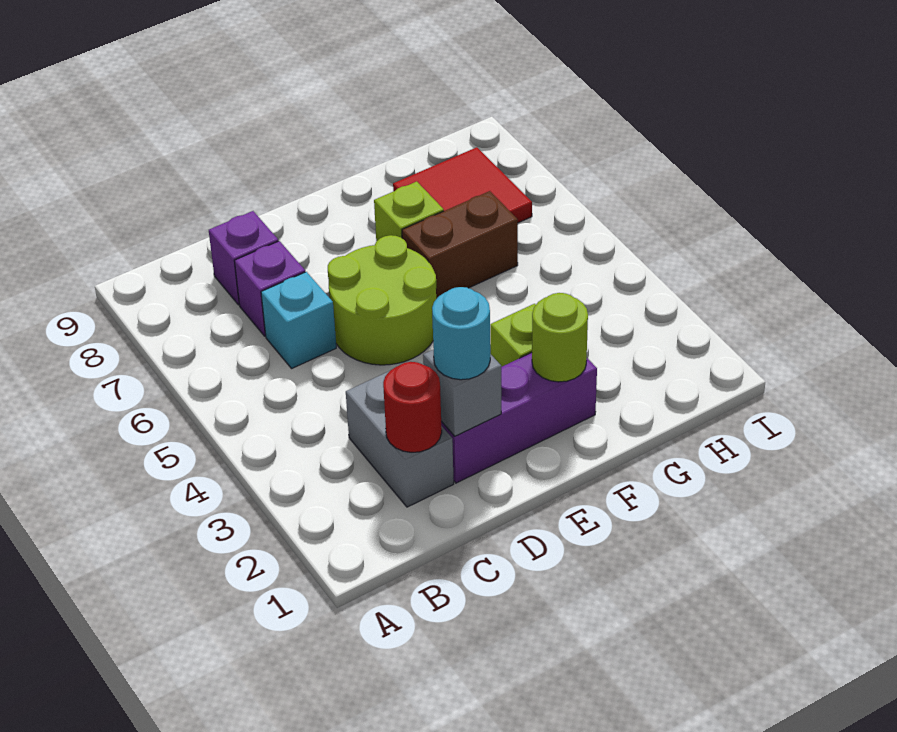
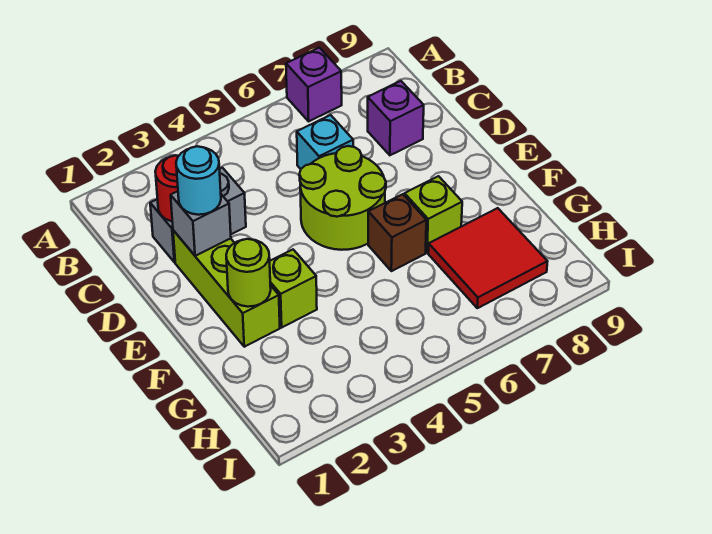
purple 1x1 brick [235,241,305,336] -> purple 1x1 brick moved to [286,48,342,121]
purple 1x3 brick [441,353,597,483] -> lime 1x3 brick [173,230,280,347]
brown 1x2 brick [402,191,518,299] -> brown 1x1 brick [368,194,426,271]

